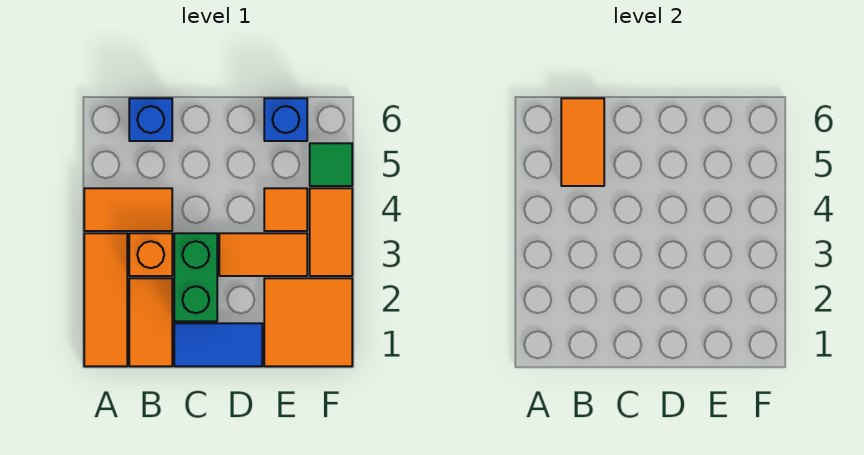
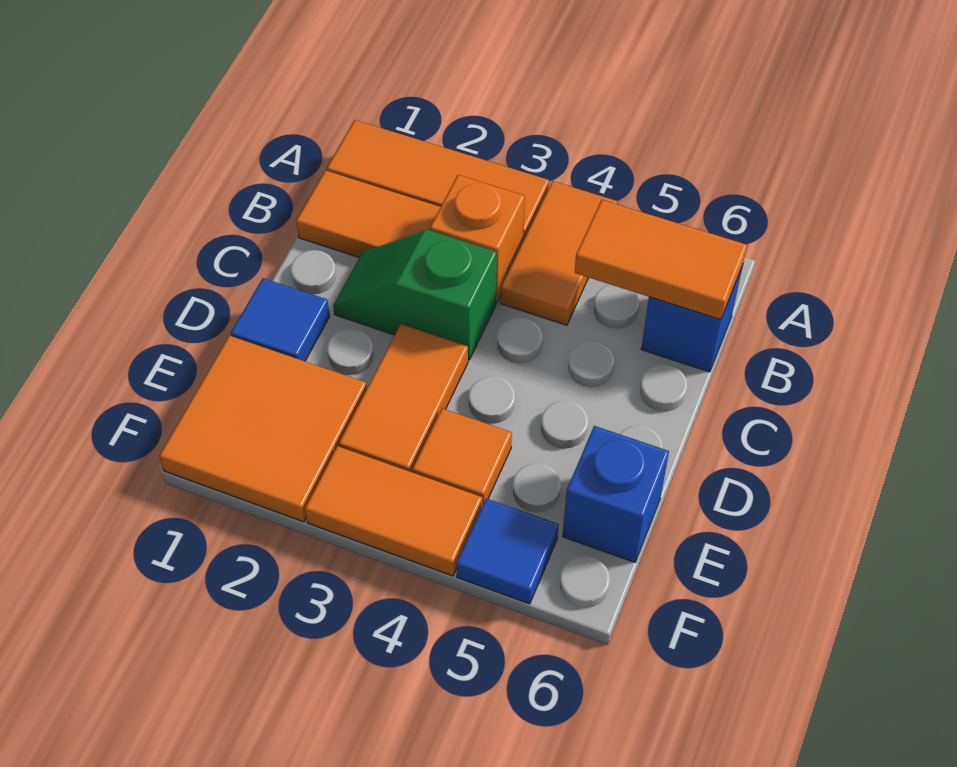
blue 1x2 tile [174,323,262,366] -> blue 1x1 tile [231,278,330,361]
green 1x2 brick [174,233,217,321] -> green 1x2 slope [333,230,497,360]
green 1x1 tile [310,143,352,186] -> blue 1x1 tile [456,499,559,604]

